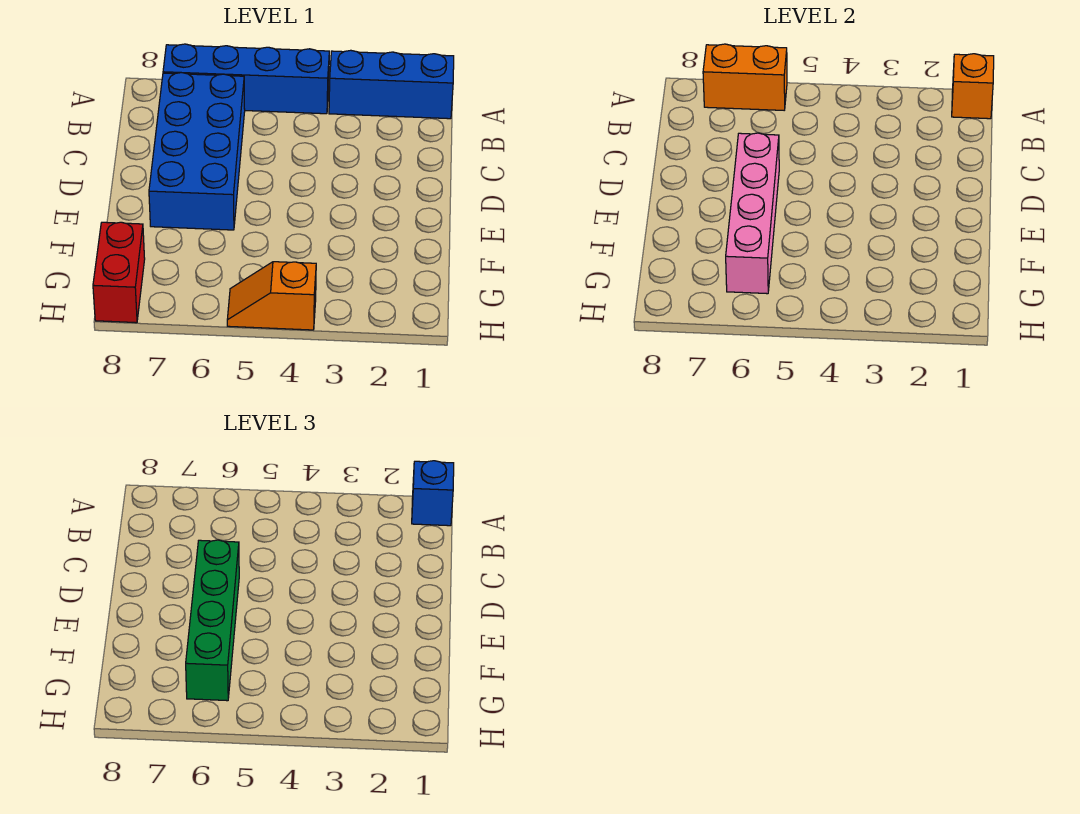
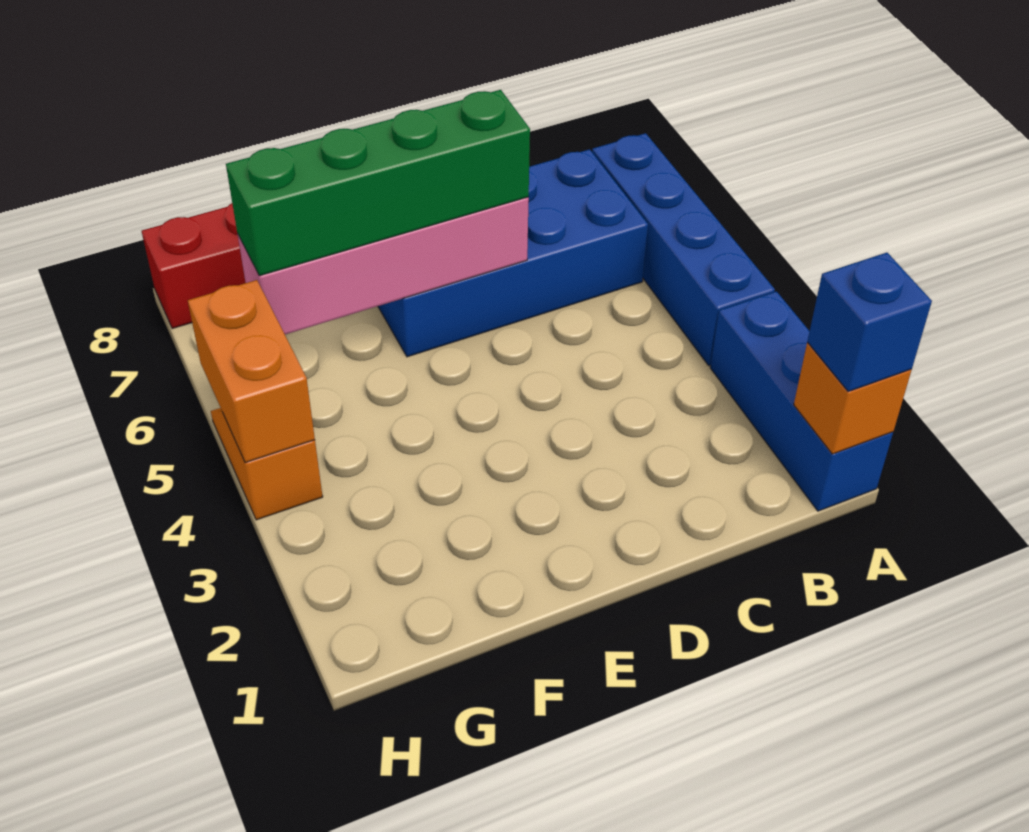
orange 1x2 brick [703,44,787,110] -> orange 1x2 brick moved to [188,280,315,463]

